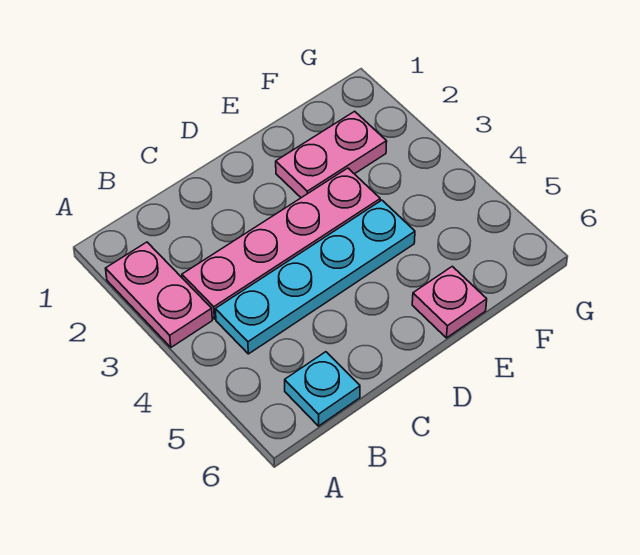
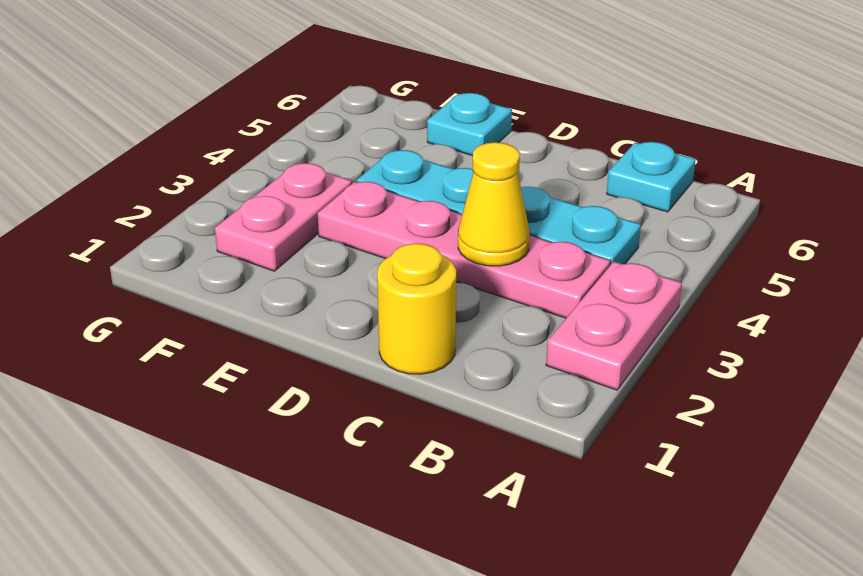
none -> yellow 1x1 round brick [377,243,456,374]
none -> yellow 1x1 cone [458,142,530,266]
pink 1x2 plate [276,111,387,198] -> pink 1x2 plate turned to [215,163,352,271]
pink 1x1 plate [412,266,487,338] -> cyan 1x1 plate [427,93,512,156]

